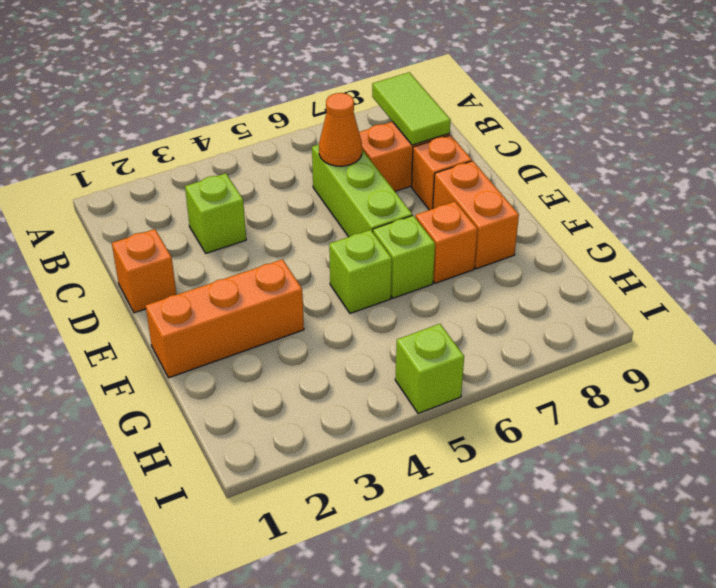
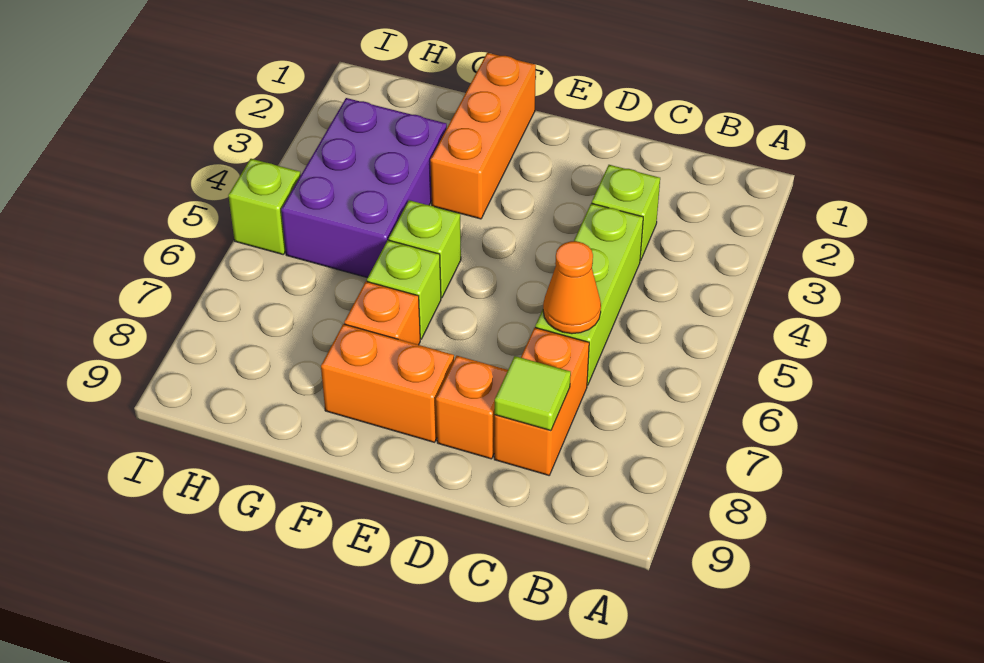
lime 1x2 tile [372,72,451,145] -> lime 1x1 tile [495,356,571,431]
lime 1x3 brick [312,145,412,237] -> lime 1x3 brick turned to [535,203,643,385]
orange 1x1 brick [112,229,177,313] -> none
none -> purple 2x3 brick [281,98,447,278]

